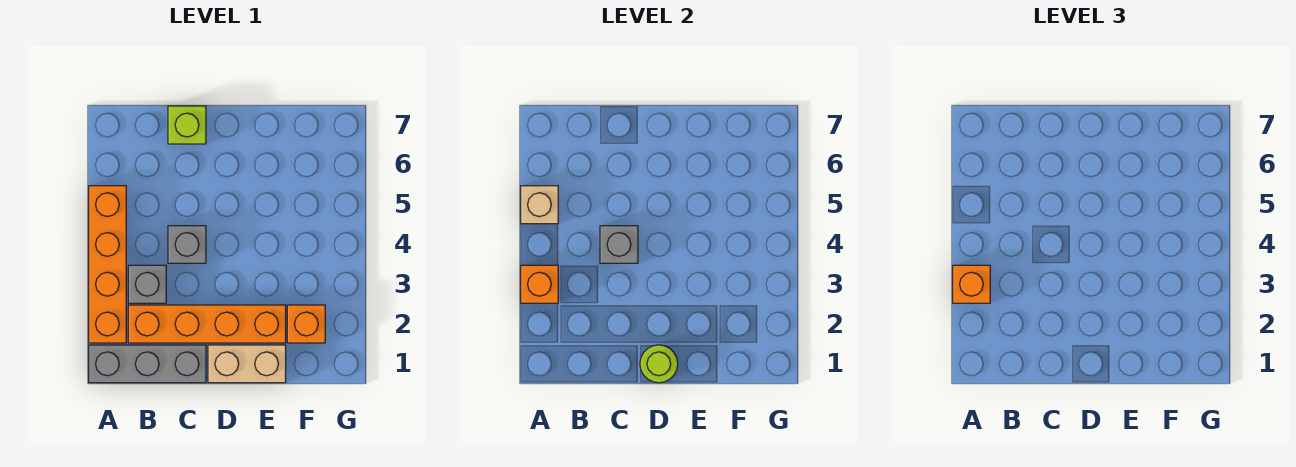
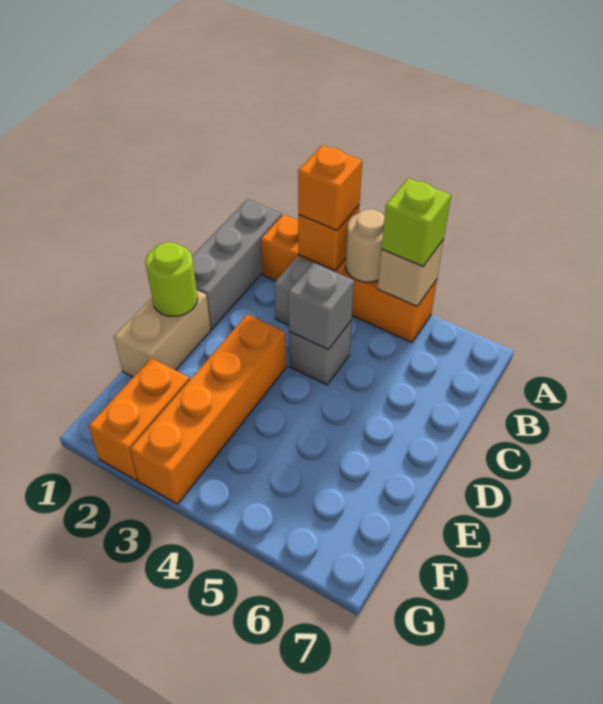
none -> tan 1x1 round brick [345,209,385,282]
orange 1x4 brick [128,305,286,343] -> orange 1x4 brick moved to [130,314,286,504]
lime 1x1 brick [168,106,206,144] -> lime 1x1 brick moved to [381,178,451,267]
orange 1x1 brick [287,305,325,343] -> orange 1x2 brick [89,358,190,481]

